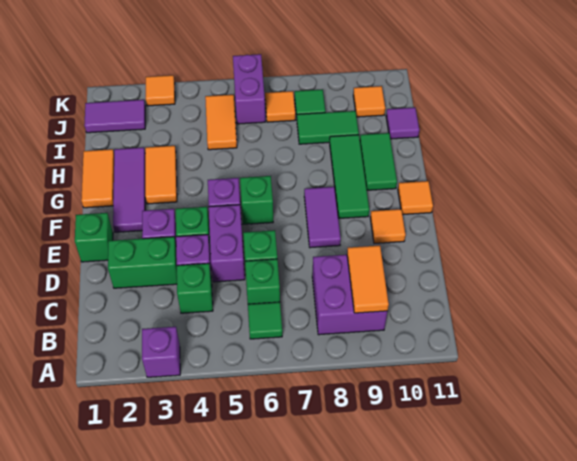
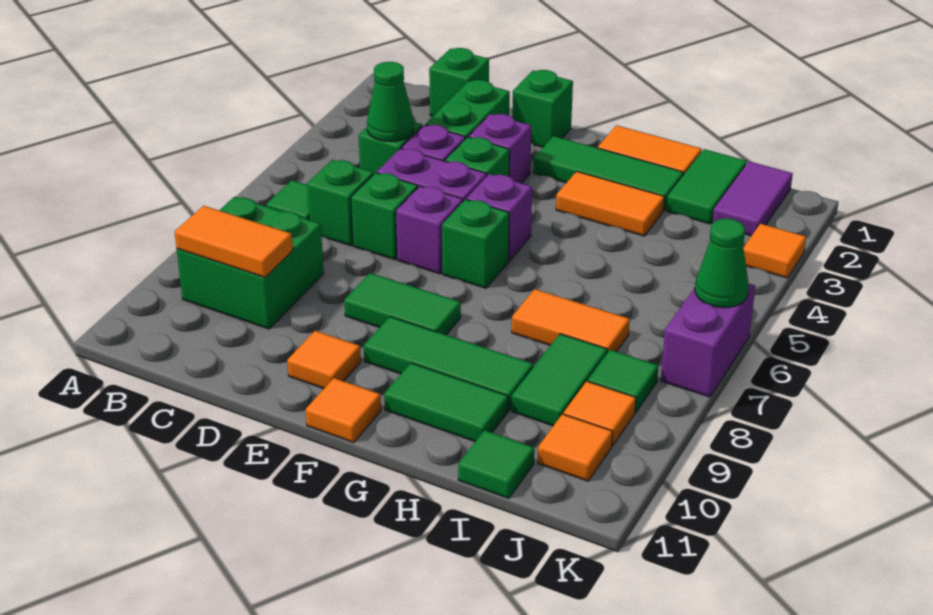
purple 1x1 brick [142,327,180,377] -> purple 1x1 brick moved to [396,186,463,274]
purple 2x2 brick [312,255,387,335] -> green 2x2 brick [177,197,324,329]
none -> green 1x1 brick [429,48,489,116]
none -> green 1x1 cone [367,62,414,141]
purple 1x2 tile [304,187,341,248] -> green 1x2 tile [344,273,461,335]
purple 1x3 tile [113,147,145,232] -> green 1x3 tile [533,136,683,211]
none -> green 1x2 tile [666,149,747,224]
orange 1x2 tile [205,95,237,150] -> orange 1x2 tile moved to [512,289,630,353]
purple 1x1 tile [386,107,419,139] -> green 1x1 tile [458,430,534,498]
purple 1x2 brick [233,54,265,124] -> purple 1x2 brick turned to [661,284,755,397]
orange 1x1 tile [265,91,295,122] -> orange 1x1 tile moved to [563,381,636,446]
none -> green 1x1 cone [695,219,749,308]

